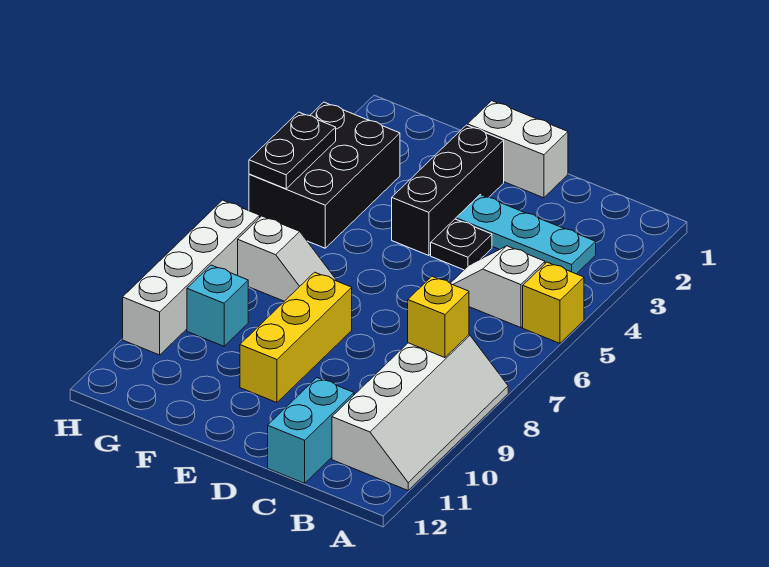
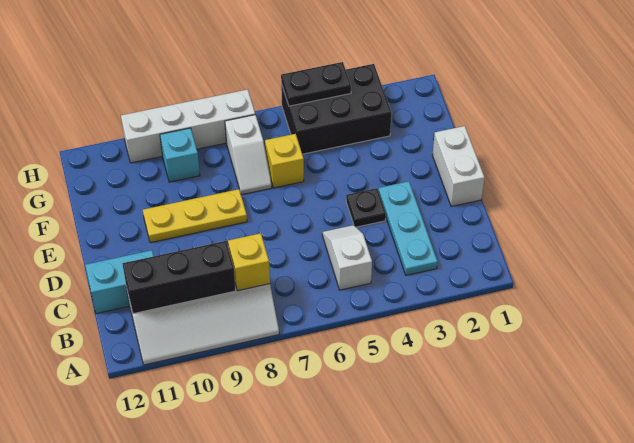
yellow 1x1 brick [523,262,584,343] -> yellow 1x1 brick moved to [265,134,304,188]
black 1x3 brick [392,125,504,256] -> black 1x3 brick moved to [122,241,236,314]
yellow 1x3 brick [240,272,352,403] -> yellow 1x3 plate [143,189,247,243]

